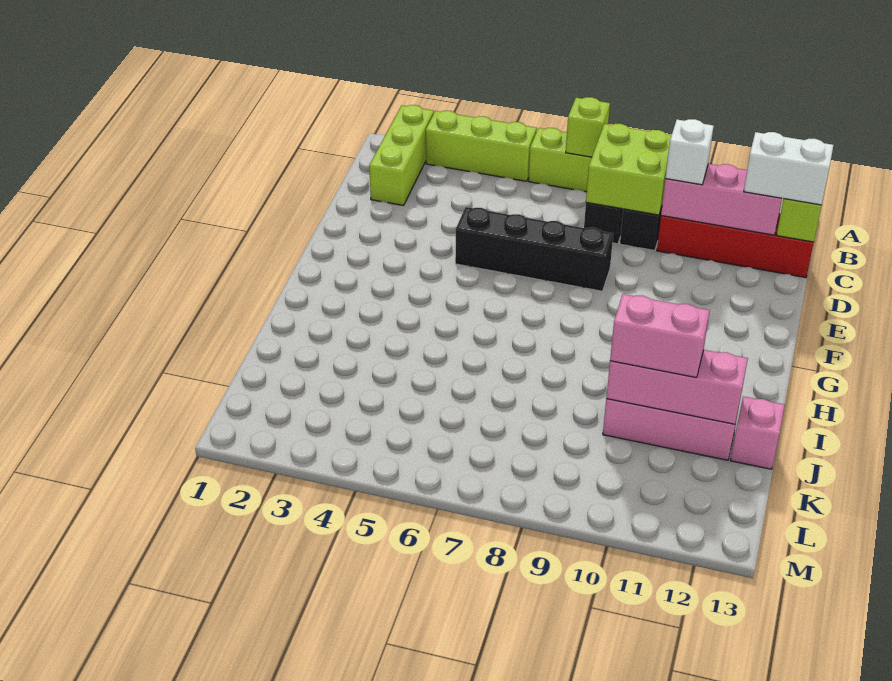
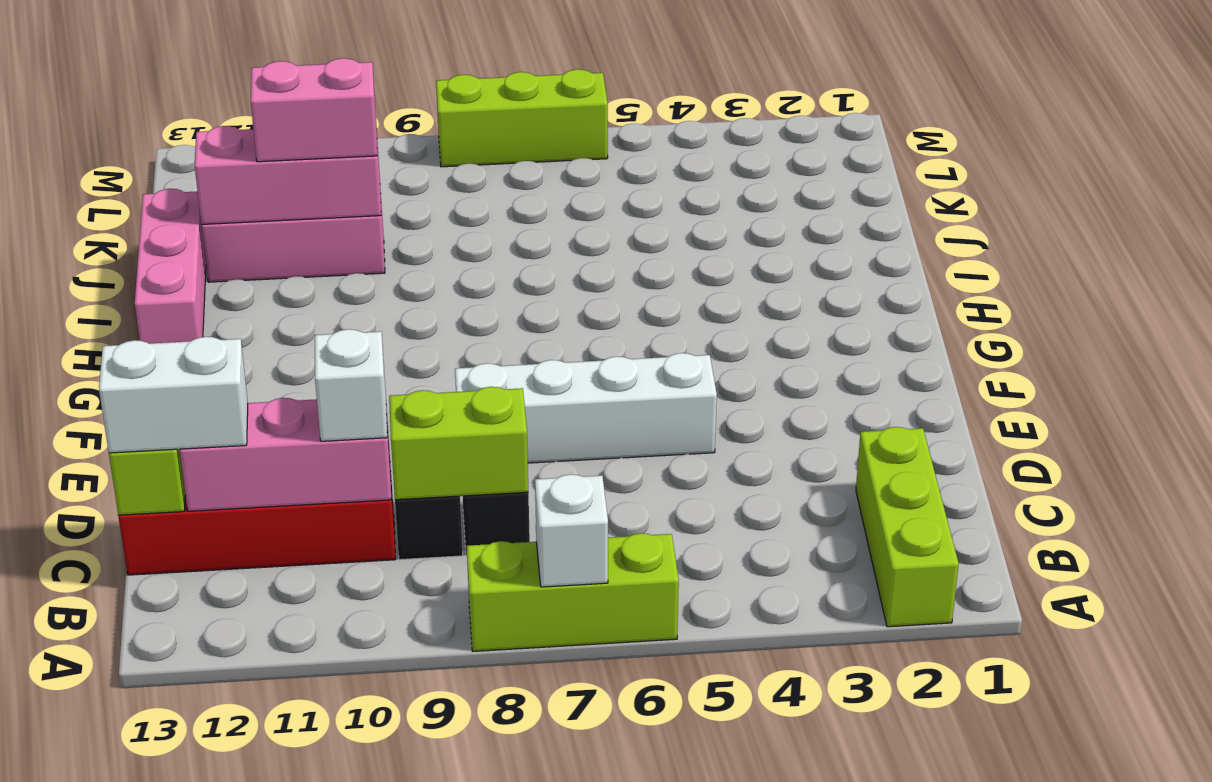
lime 1x3 brick [426,111,537,181] -> lime 1x3 brick moved to [436,69,608,167]
lime 1x1 brick [566,97,610,157] -> white 1x1 brick [535,474,608,587]
lime 2x2 brick [586,124,672,215] -> lime 1x2 brick [389,387,528,500]
black 1x4 brick [455,207,613,291] -> white 1x4 brick [455,353,717,463]
pink 1x1 brick [731,396,785,469] -> pink 1x3 brick [135,189,206,344]

